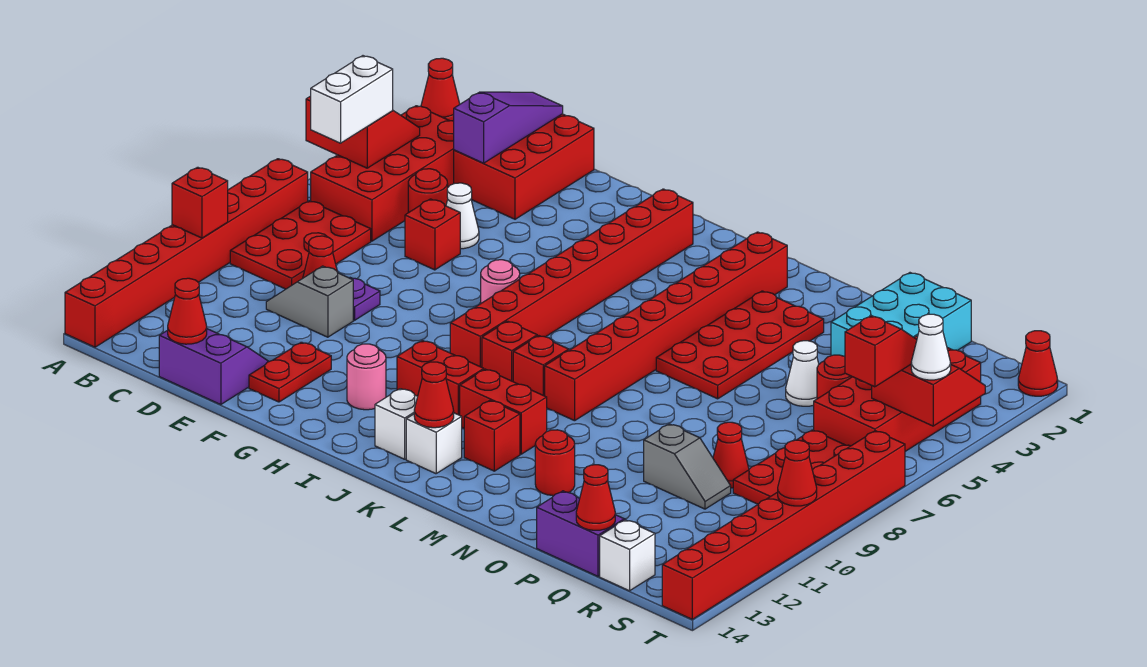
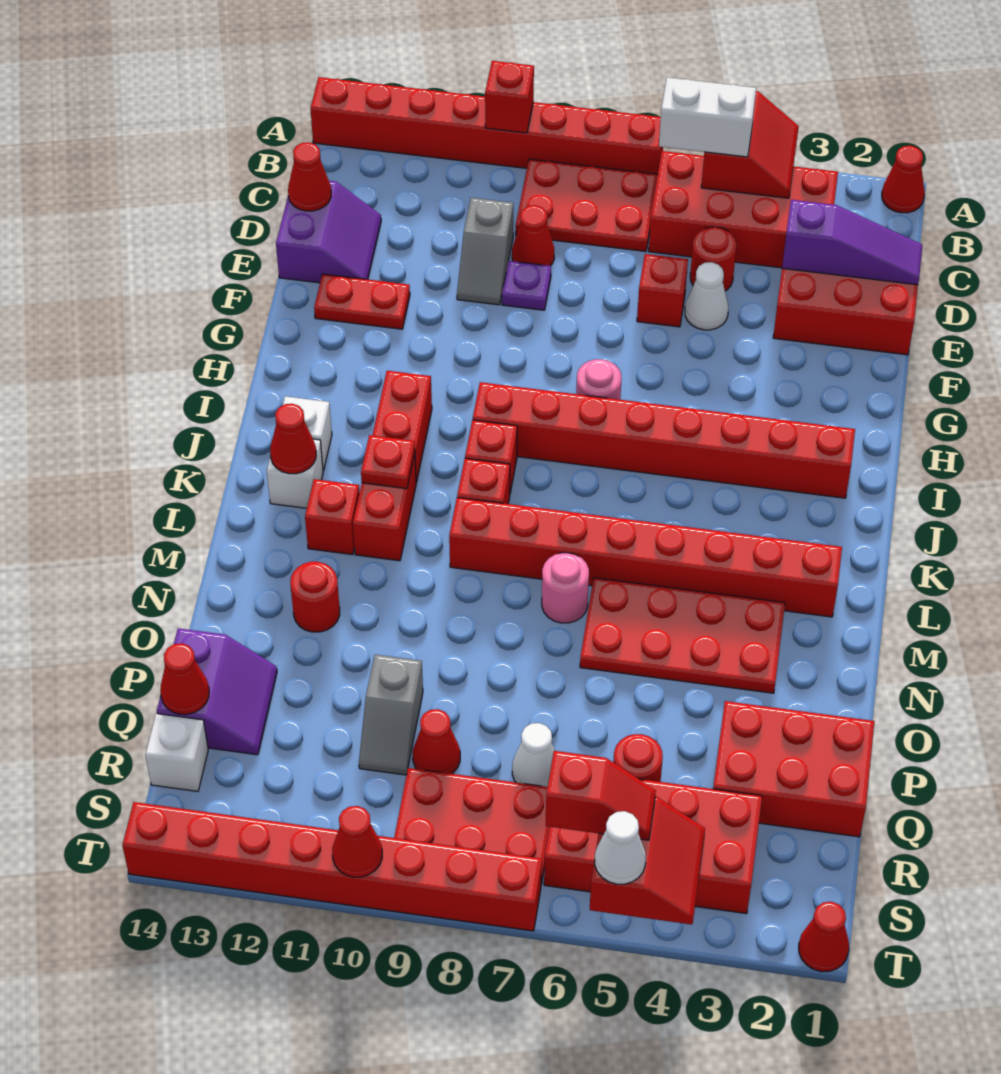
grey 1x2 slope [266,266,353,337] -> grey 1x2 slope turned to [457,198,513,305]
pink 1x1 round brick [347,344,386,410] -> pink 1x1 round brick moved to [542,553,589,623]
none -> red 1x1 plate [361,435,415,489]
cyan 2x3 brick [831,273,971,356] -> red 2x3 brick [713,701,875,837]
white 1x1 cone [786,341,819,406] -> white 1x1 cone moved to [512,723,555,787]

